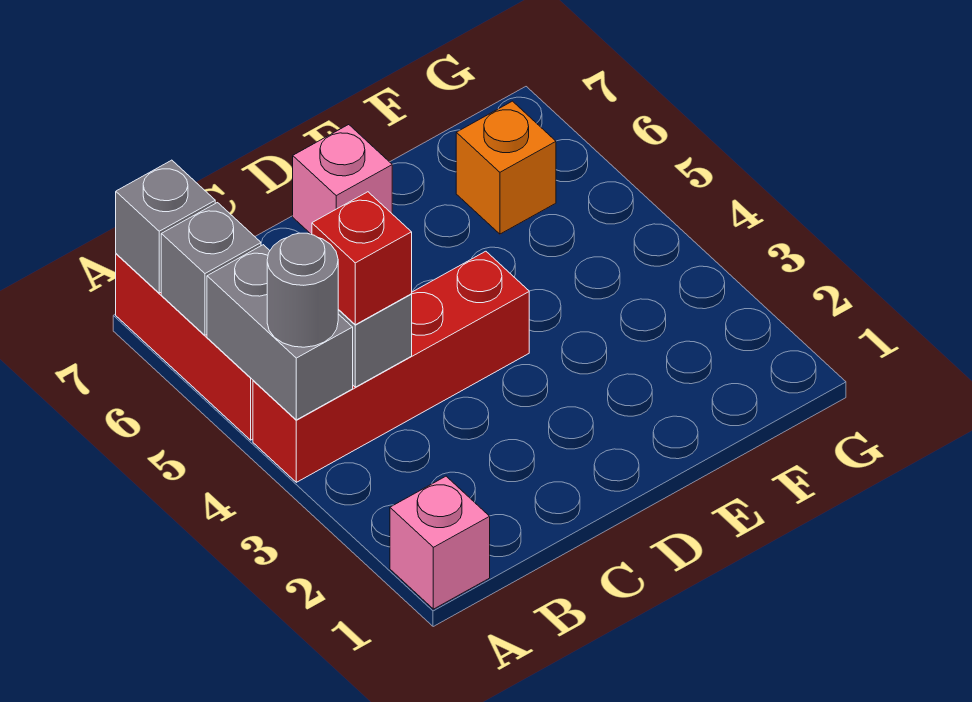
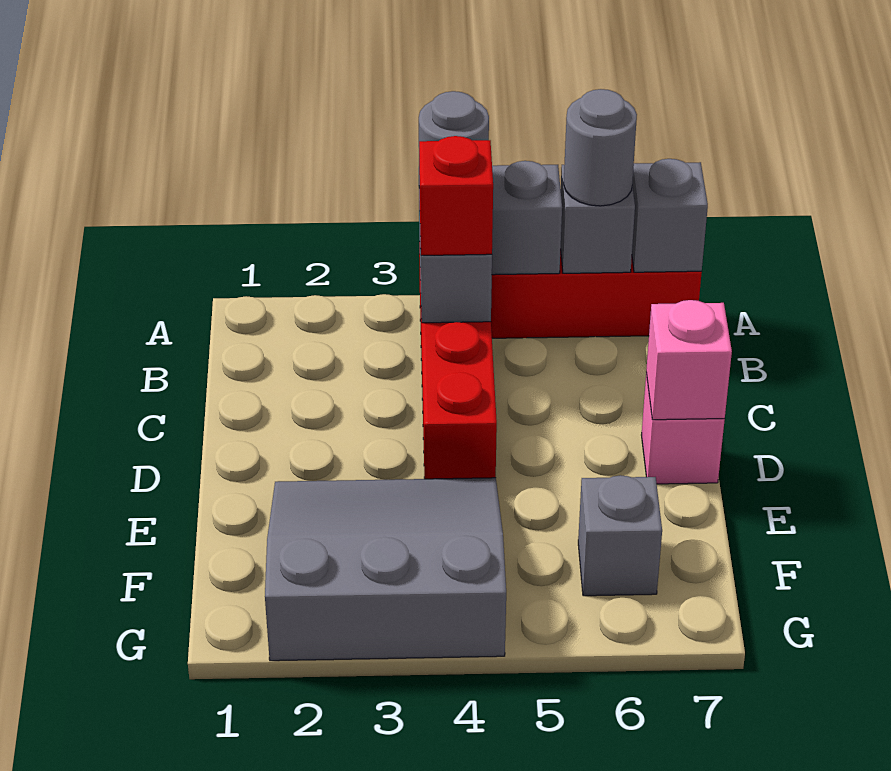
pink 1x1 brick [390,476,490,609] -> pink 1x1 brick moved to [646,300,732,420]
none -> grey 1x1 round brick [564,89,637,206]
none -> grey 3x3 slope [265,478,506,661]
orange 1x1 brick [456,101,556,234] -> grey 1x1 brick [578,475,662,596]

